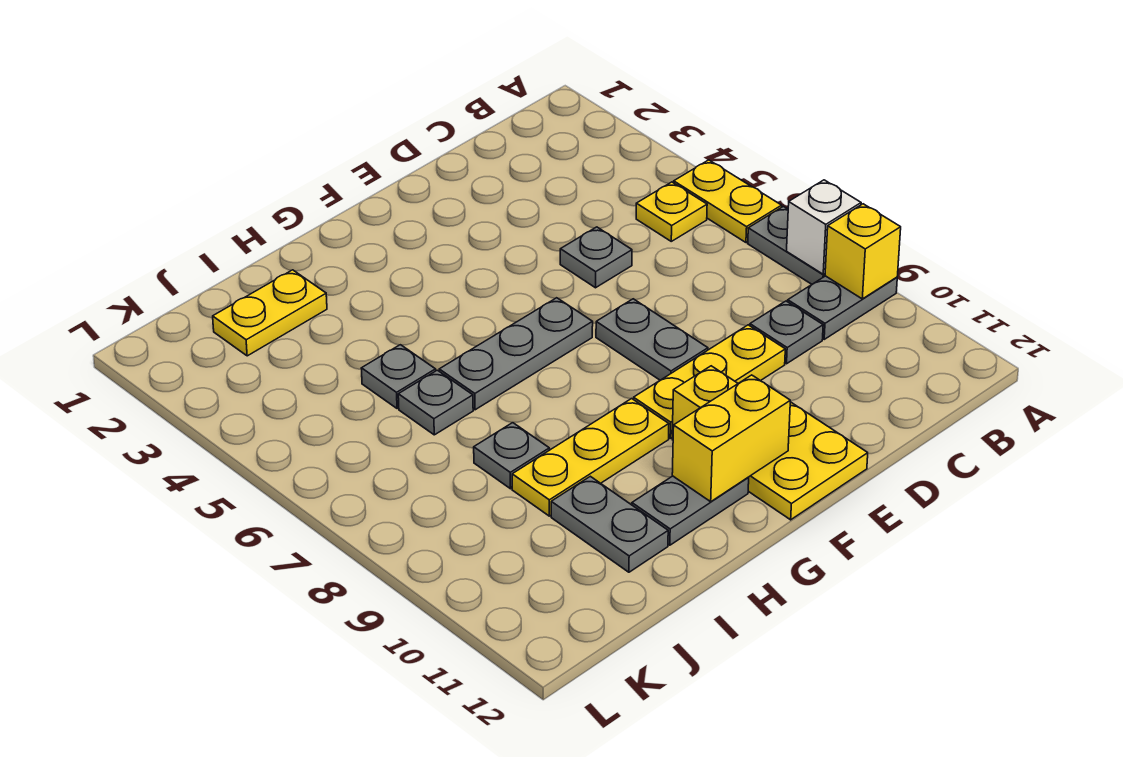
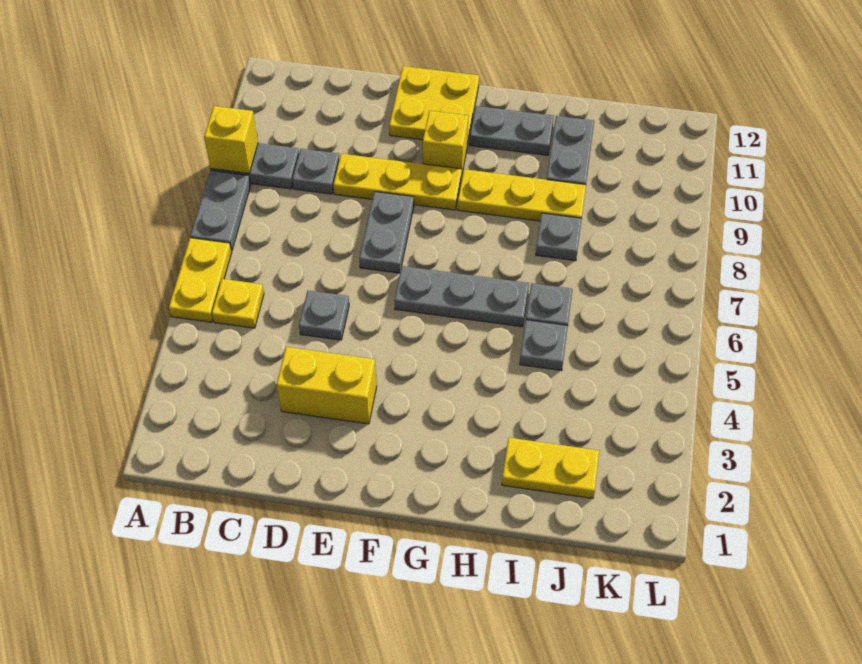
white 1x1 brick [787,180,861,274] -> none
yellow 1x2 brick [672,375,790,502] -> yellow 1x2 brick moved to [276,347,377,424]

